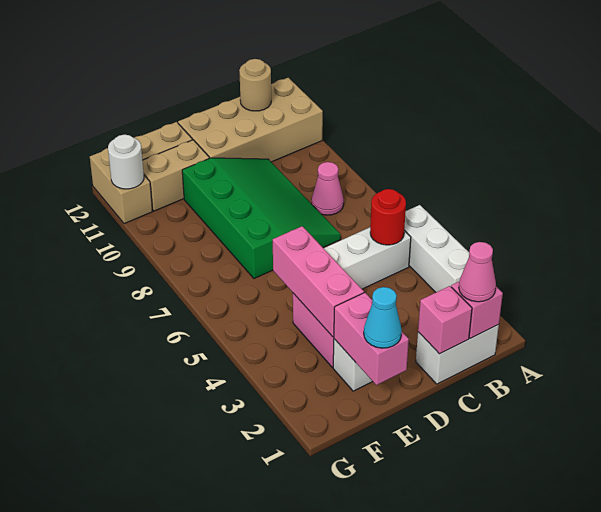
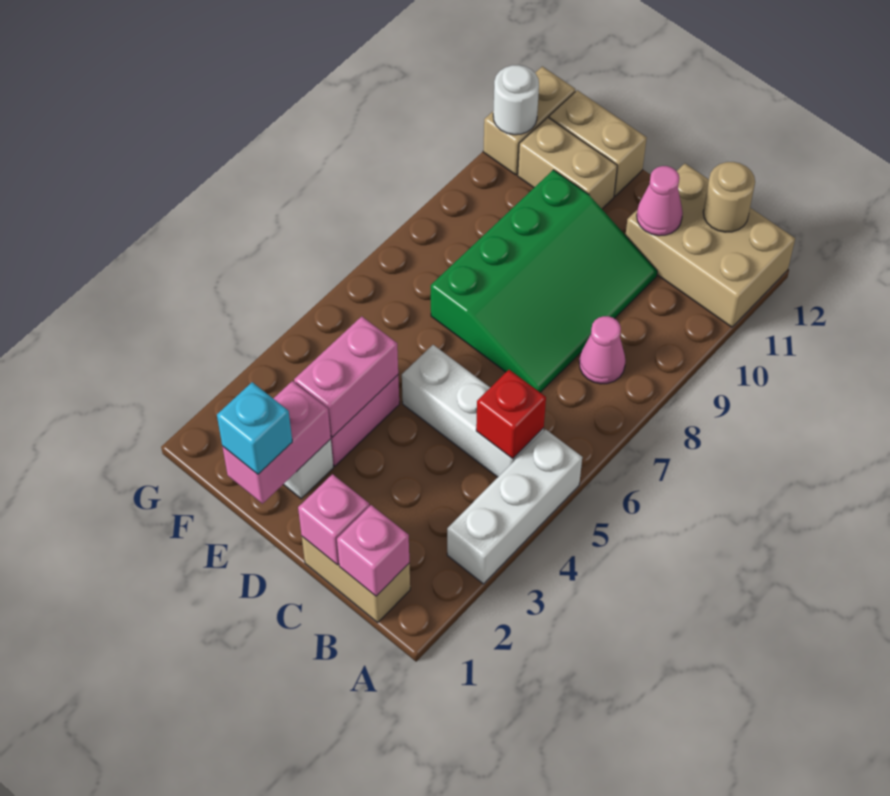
tan 2x4 brick [178,78,323,162] -> tan 2x3 brick [625,164,795,327]
white 1x2 brick [416,325,499,384] -> tan 1x2 brick [302,537,410,622]
pink 1x1 cone [459,242,496,302] -> pink 1x1 cone moved to [637,166,683,236]
red 1x1 round brick [370,189,406,245] -> red 1x1 brick [476,370,546,459]
cyan 1x1 cone [364,287,402,348] -> cyan 1x1 brick [217,382,292,474]
pink 1x3 brick [273,226,364,337] -> pink 1x2 brick [294,316,398,437]

